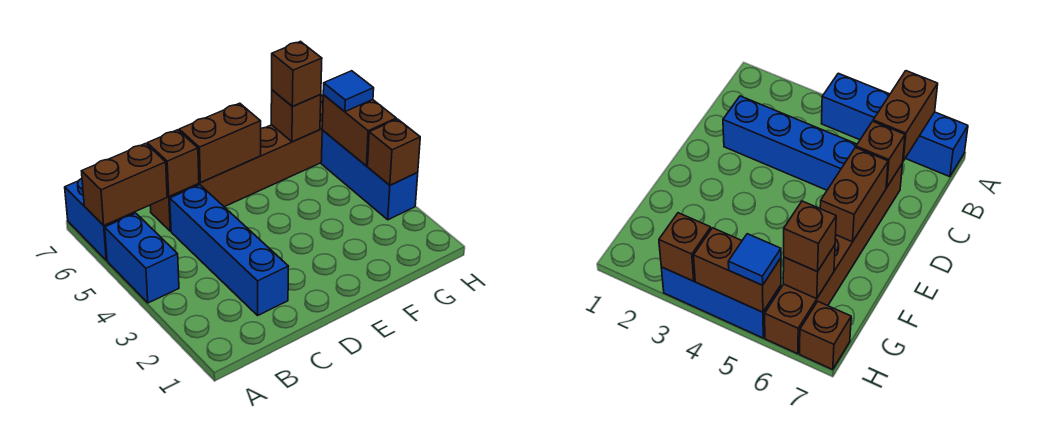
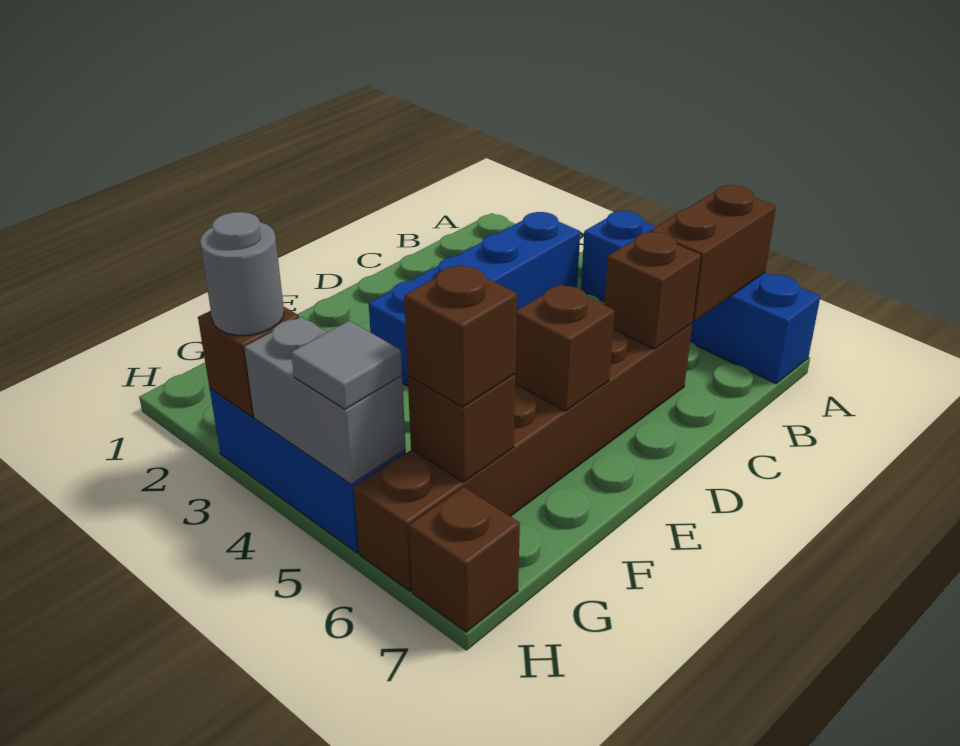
blue 1x4 brick [170,185,289,315] -> blue 1x4 brick turned to [369,212,580,386]
brown 1x2 brick [179,103,261,182] -> brown 1x1 brick [515,284,615,411]
none -> grey 1x1 round brick [200,212,284,335]
brown 1x2 brick [322,95,396,166] -> grey 1x2 brick [244,317,406,484]
blue 1x1 tile [323,71,374,112] -> grey 1x1 tile [291,321,402,409]

